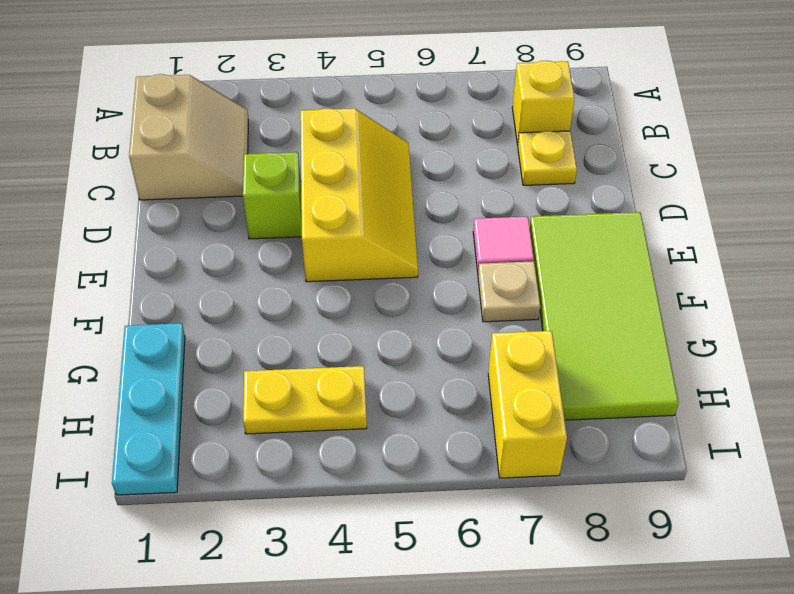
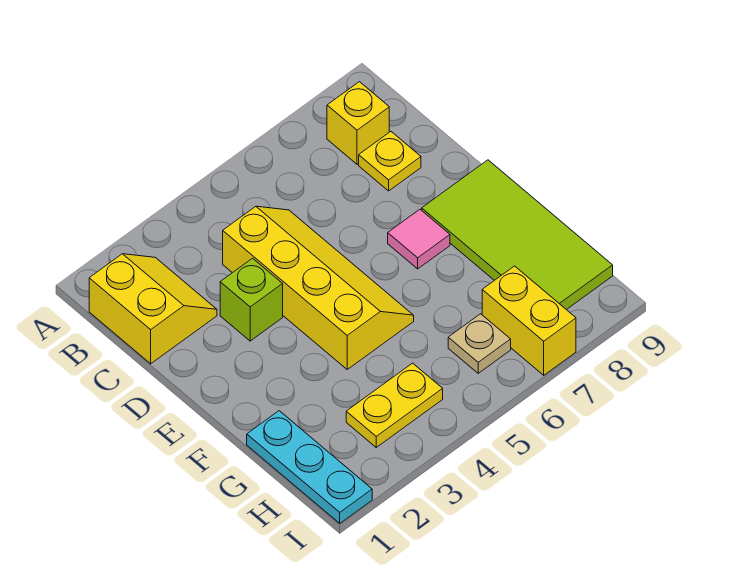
tan 2x2 slope [129,74,248,200] -> yellow 2x2 slope [89,254,217,364]
yellow 2x3 slope [300,108,418,282] -> yellow 2x4 slope [223,206,414,369]
tan 1x1 plate [478,261,540,322] -> tan 1x1 plate moved to [448,314,511,373]

